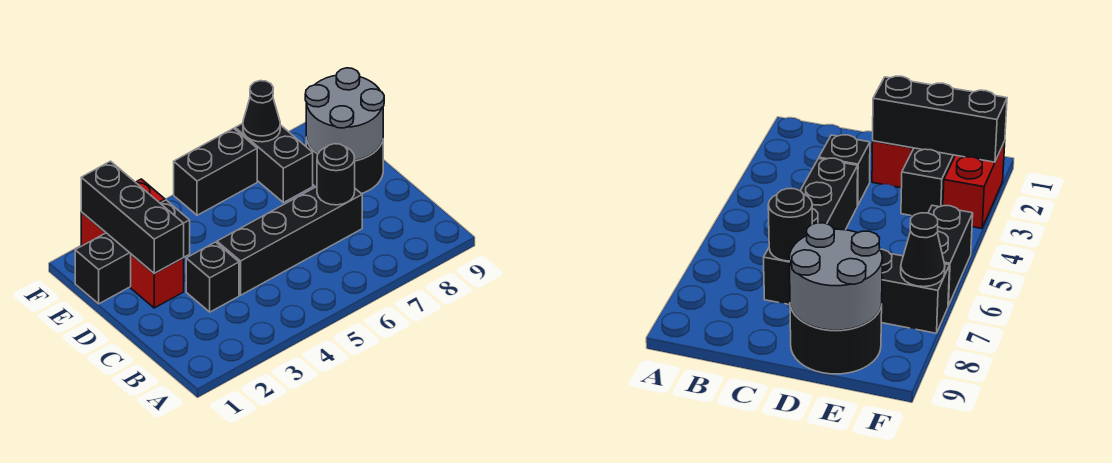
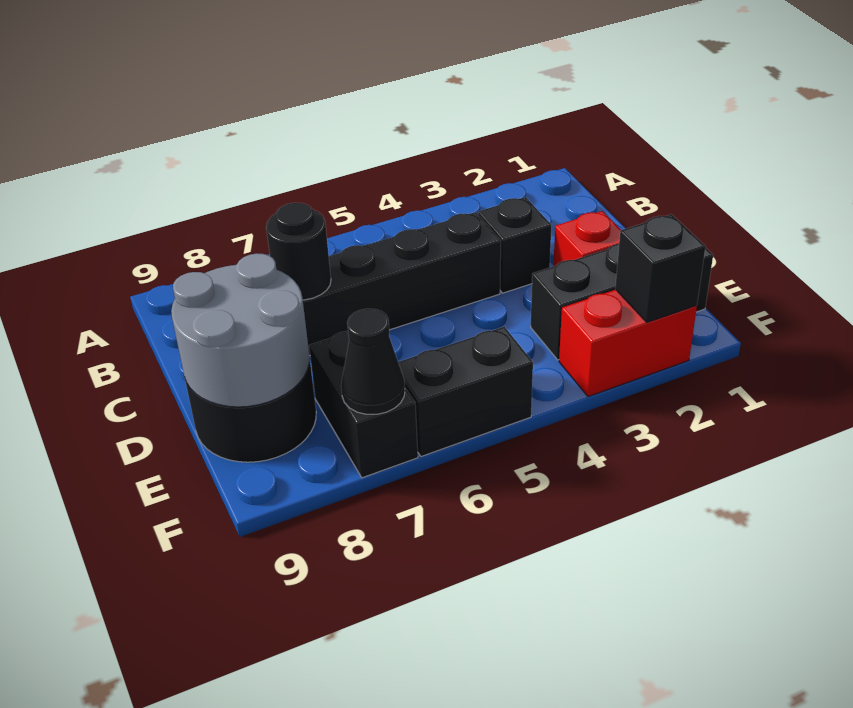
black 1x3 brick [81,161,184,273] -> black 1x1 brick [615,214,706,322]

